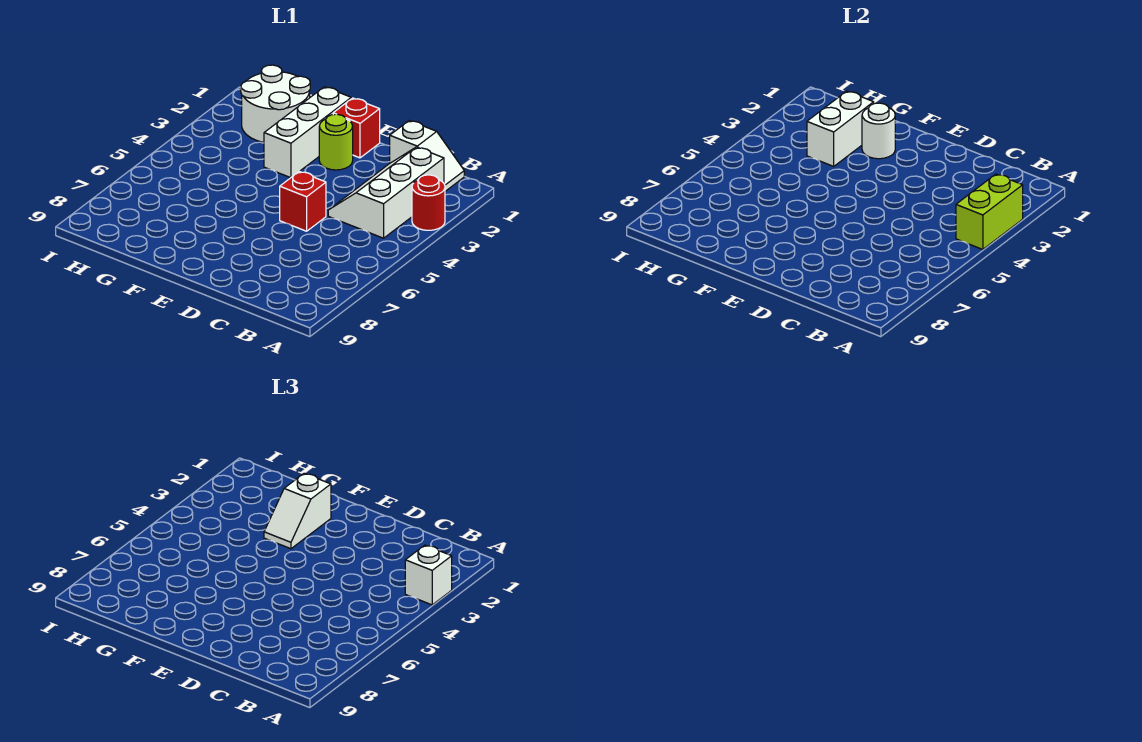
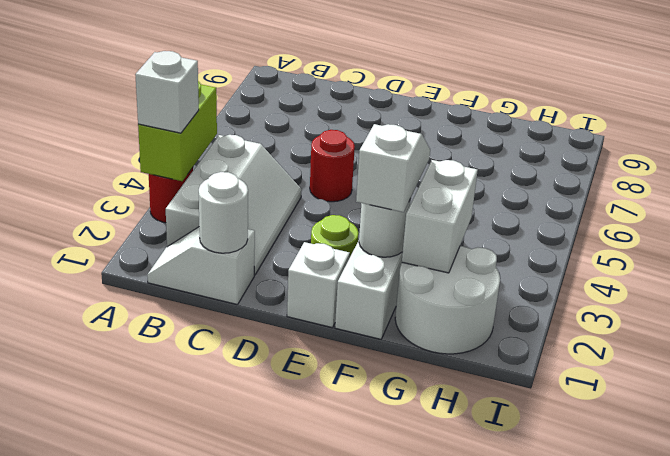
none -> white 1x1 round brick [199,172,248,253]
red 1x1 brick [280,171,326,231] -> red 1x1 round brick [310,130,355,202]
red 1x1 brick [333,98,380,158] -> white 1x1 brick [287,242,350,328]

